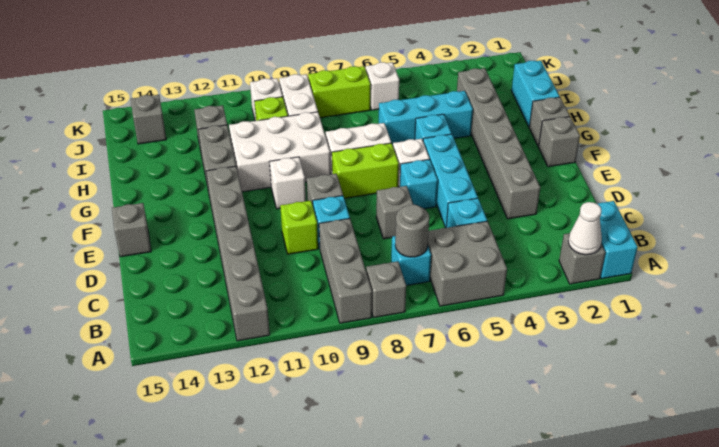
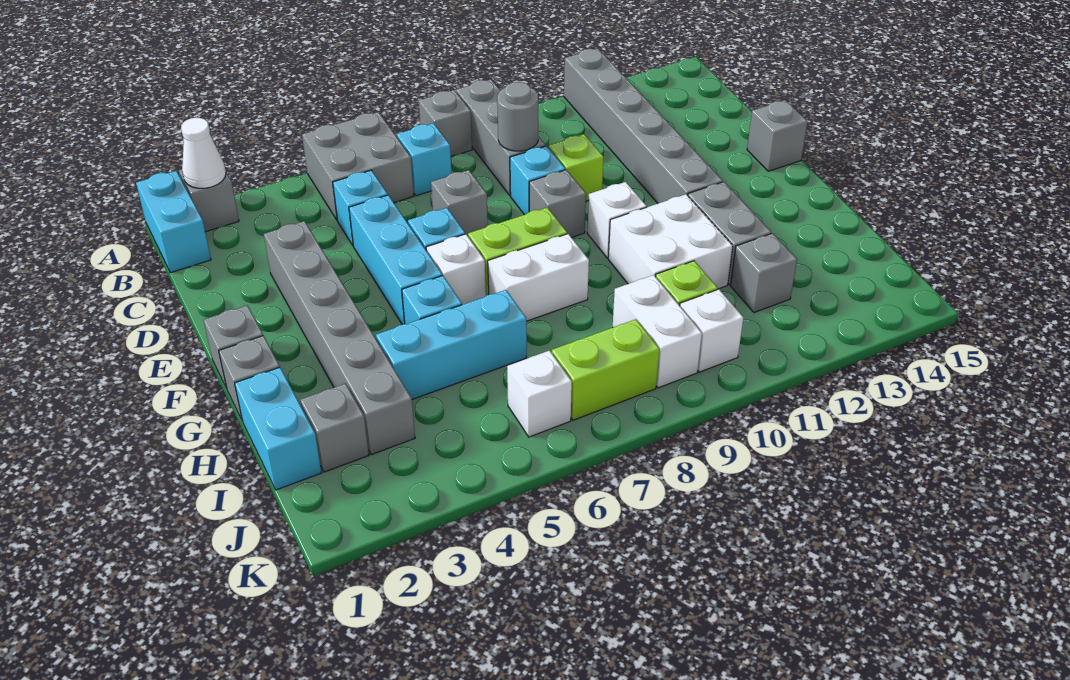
grey 1x1 round brick [395,205,429,257] -> grey 1x1 round brick moved to [497,82,538,151]
white 2x3 brick [229,112,331,192] -> white 2x2 brick [608,194,733,289]
grey 1x1 brick [131,95,166,144] -> grey 1x1 brick moved to [300,384,369,472]

